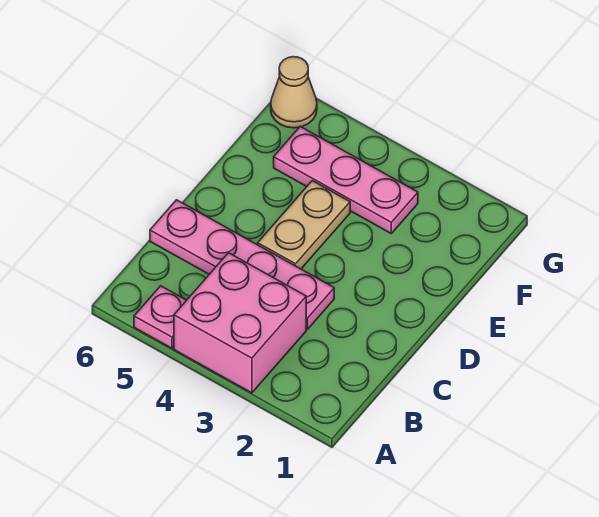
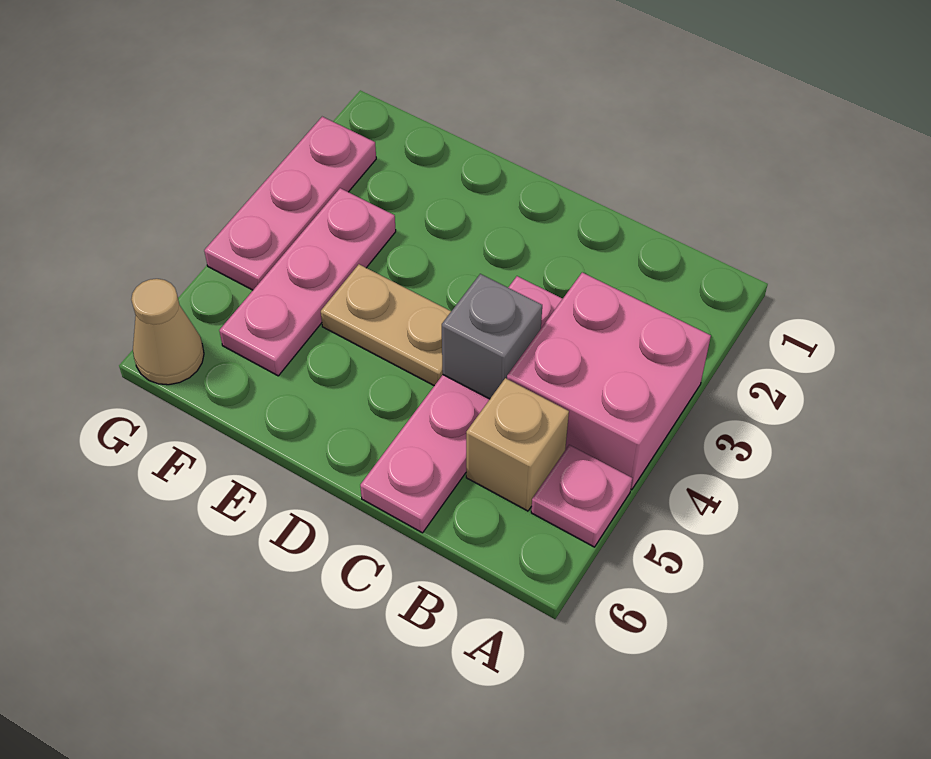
none -> tan 1x1 brick [466,378,569,511]
none -> grey 1x1 brick [442,274,542,399]
none -> pink 1x3 plate [204,117,376,290]

